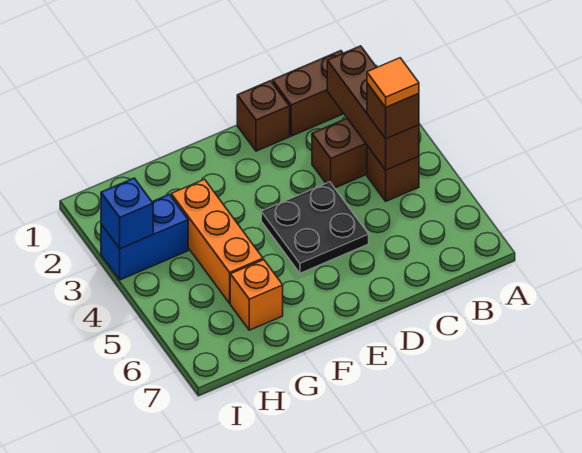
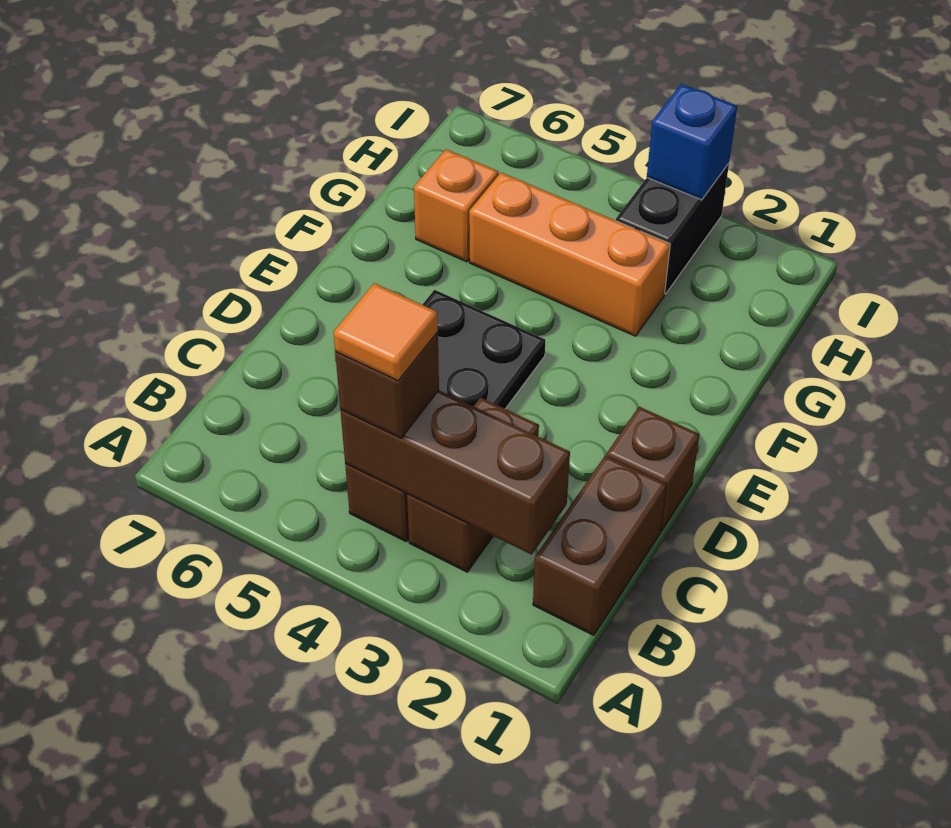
blue 1x2 brick [101,194,188,280] -> black 1x2 brick [616,163,729,294]

